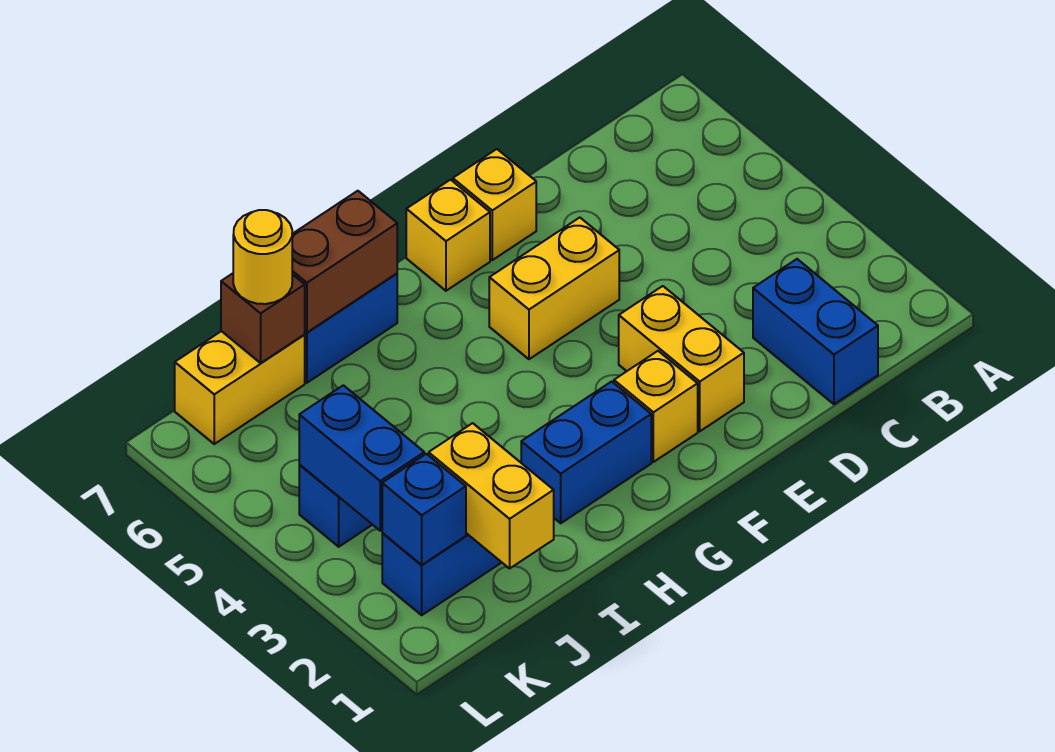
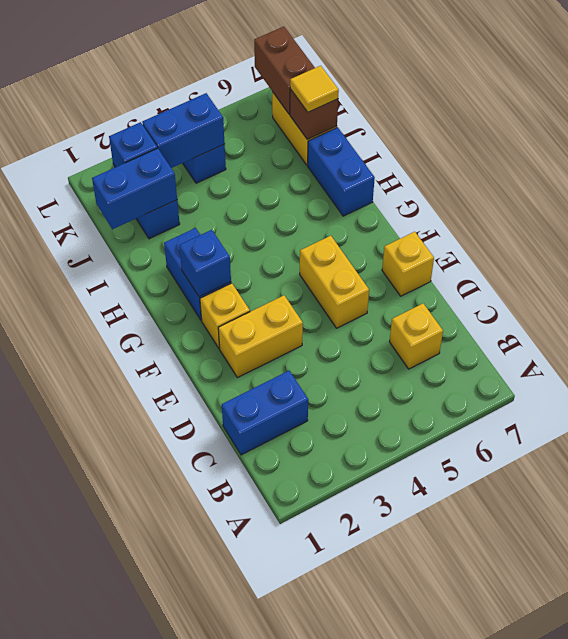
yellow 1x1 brick [406,180,490,291] -> yellow 1x1 brick moved to [390,304,443,369]
none -> blue 1x1 brick [179,230,231,297]
brown 1x2 brick [292,191,397,332] -> brown 1x2 brick moved to [254,27,315,114]
yellow 1x2 brick [429,423,554,568] -> blue 1x2 brick [92,148,177,229]
yellow 1x1 round brick [233,210,292,304] -> yellow 1x1 tile [290,66,339,112]

